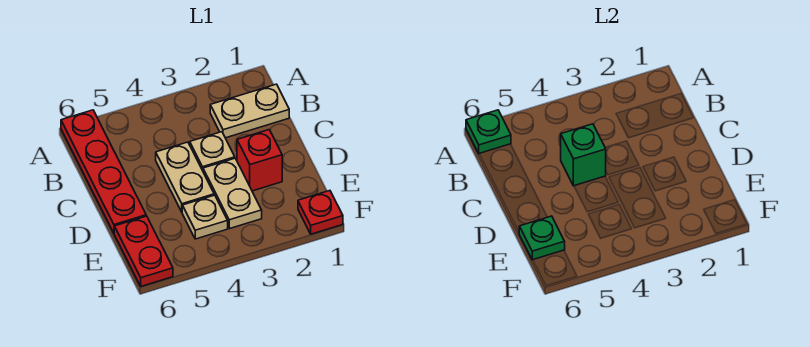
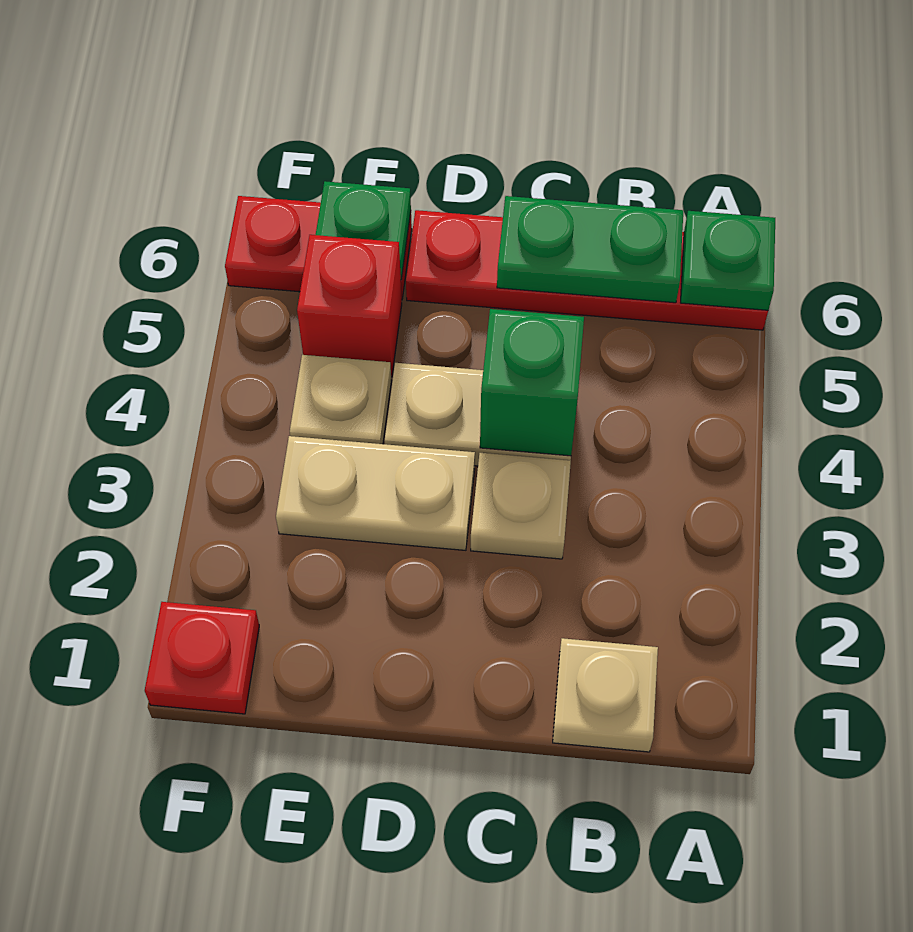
tan 1x2 plate [210,84,289,138] -> tan 1x1 plate [553,638,658,752]
none -> green 1x2 plate [497,196,683,303]
red 1x1 brick [237,130,282,191] -> red 1x1 brick moved to [297,235,402,377]

